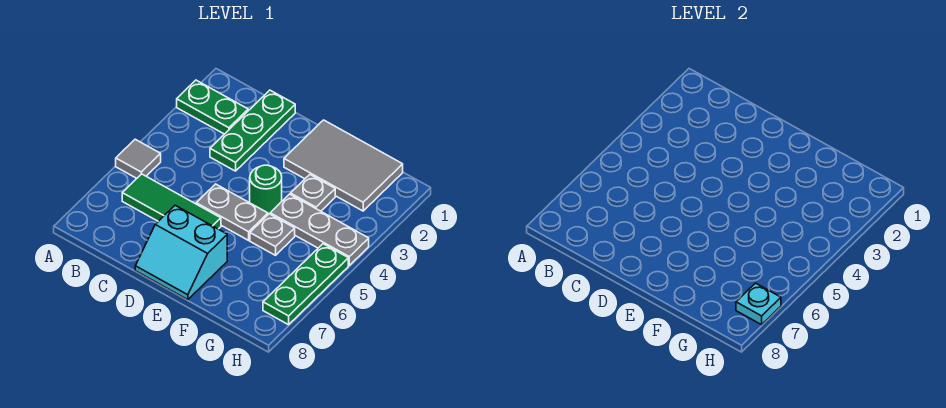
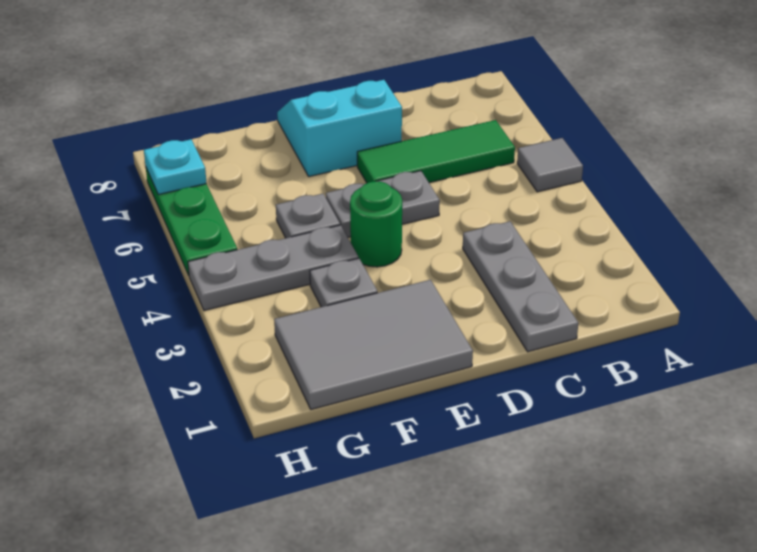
green 1x2 plate [177,80,248,134] -> none
green 1x3 plate [210,90,295,171] -> grey 1x3 plate [463,221,578,352]

